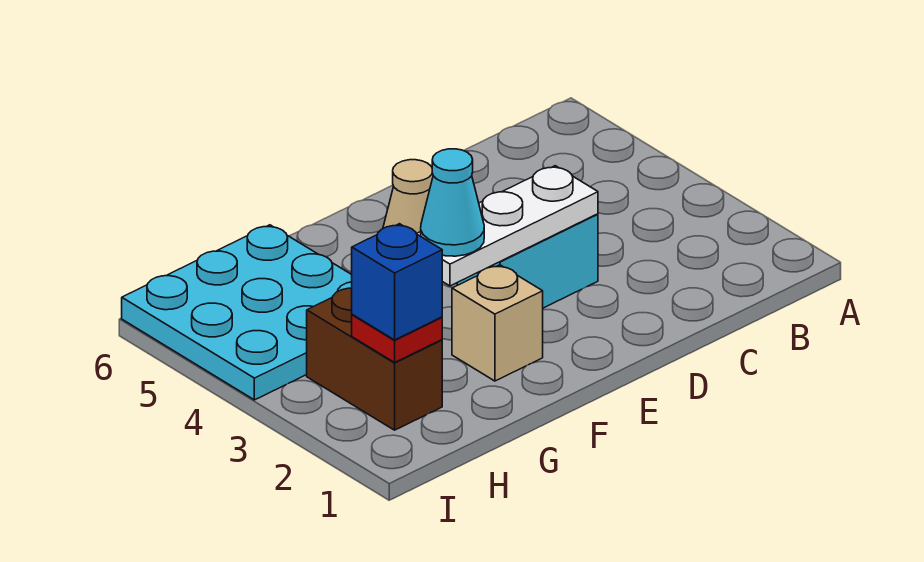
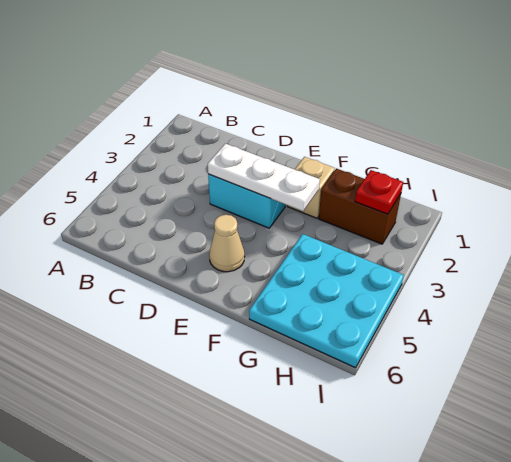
cyan 1x1 cone [421,149,484,256] -> none
brown 1x2 brick [307,288,442,430] -> brown 1x2 brick turned to [319,168,401,244]
blue 1x1 brick [352,224,442,340] -> none

